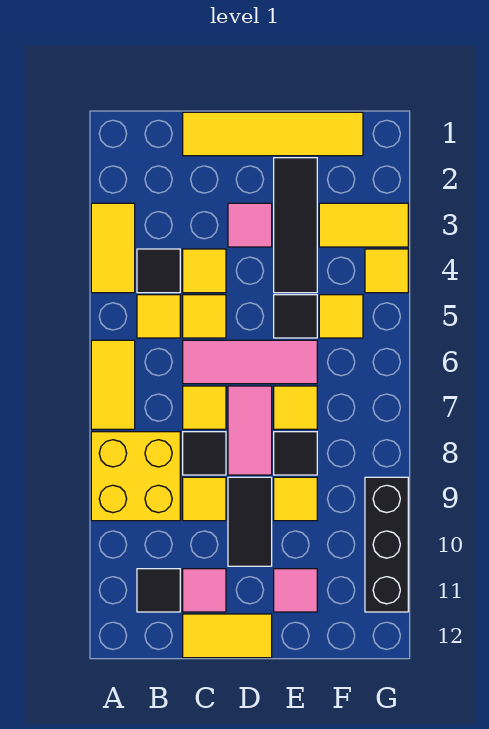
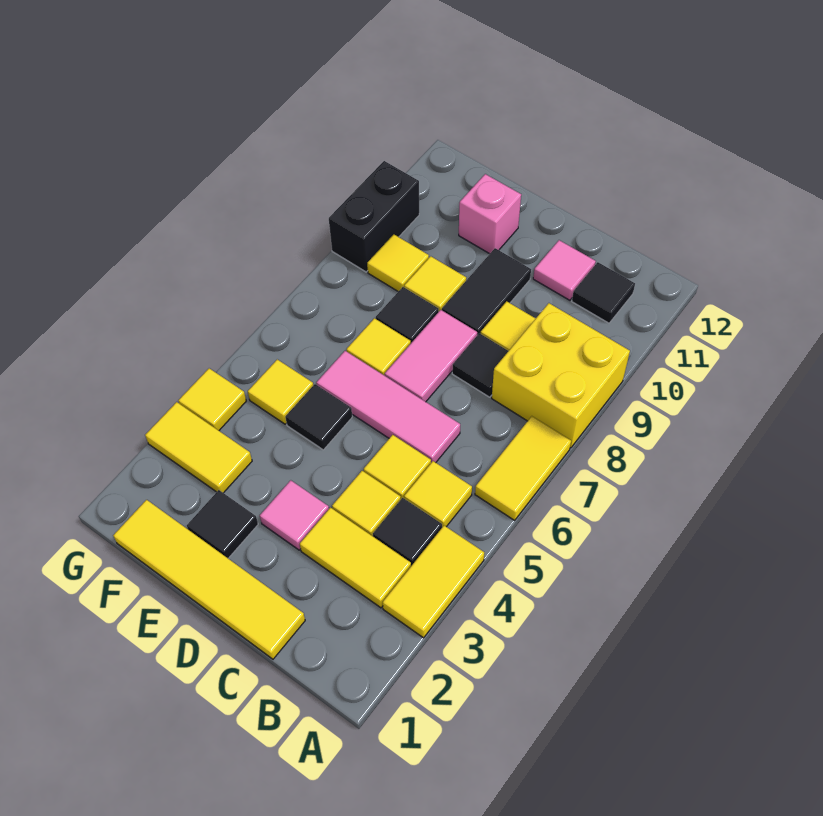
yellow 1x1 tile [183,386,226,429] -> yellow 1x1 tile moved to [367,235,429,291]
yellow 1x2 tile [183,614,272,658] -> yellow 1x2 tile moved to [300,508,411,608]
black 1x3 tile [274,158,317,293] -> black 1x1 tile [187,490,258,558]
pink 1x1 tile [274,569,317,612] -> pink 1x1 brick [459,174,521,254]
black 1x3 brick [365,477,408,612] -> black 1x2 brick [329,161,419,272]

